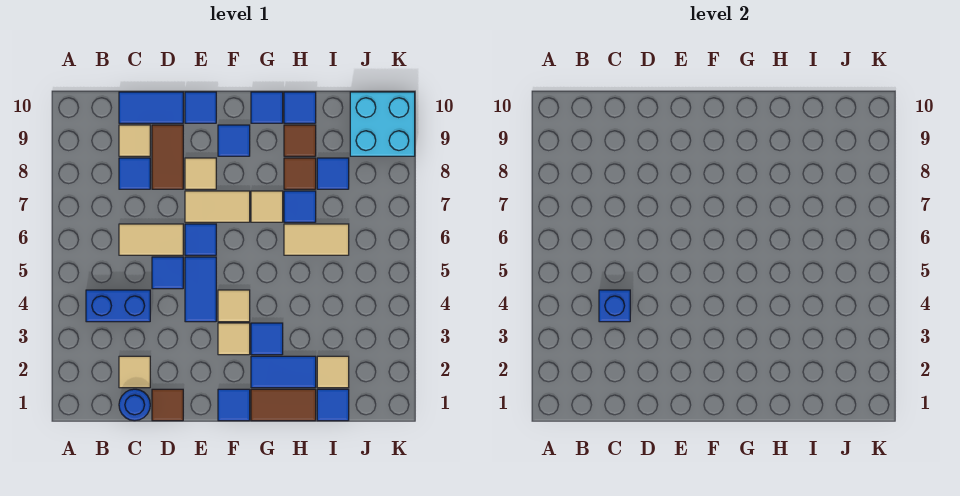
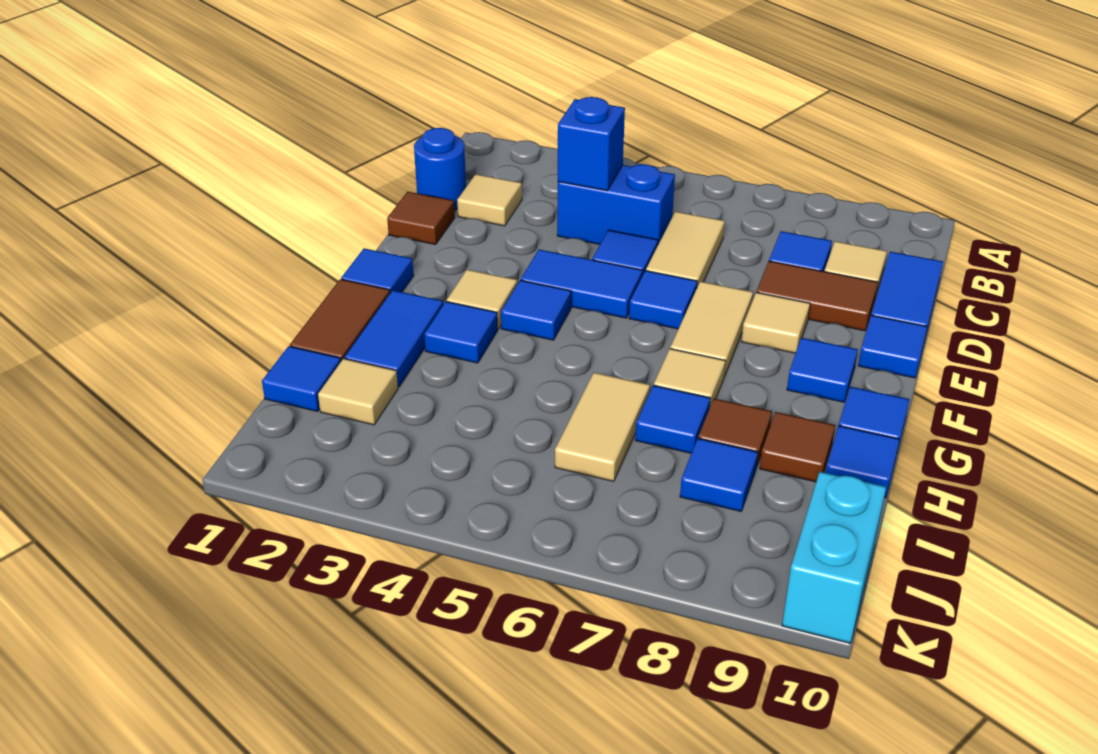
blue 1x2 brick [86,290,150,322] -> blue 1x2 brick turned to [557,164,675,244]
tan 1x1 tile [218,290,250,322] -> blue 1x1 tile [501,280,571,340]
cyan 2x2 brick [350,92,415,156] -> cyan 1x2 brick [782,472,886,643]

